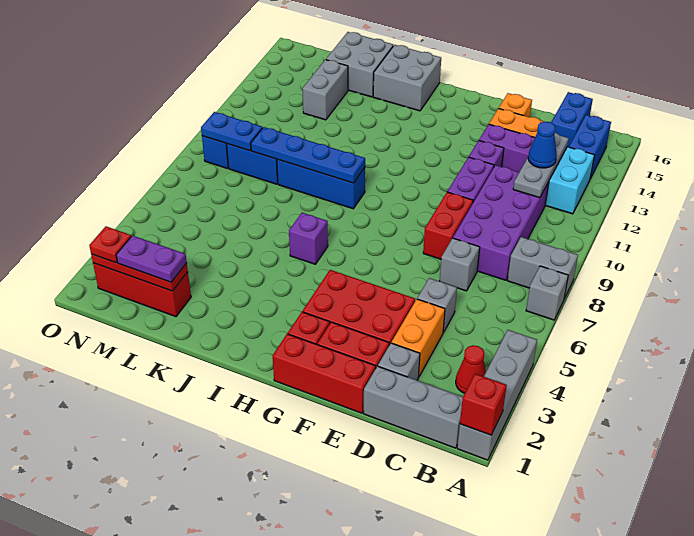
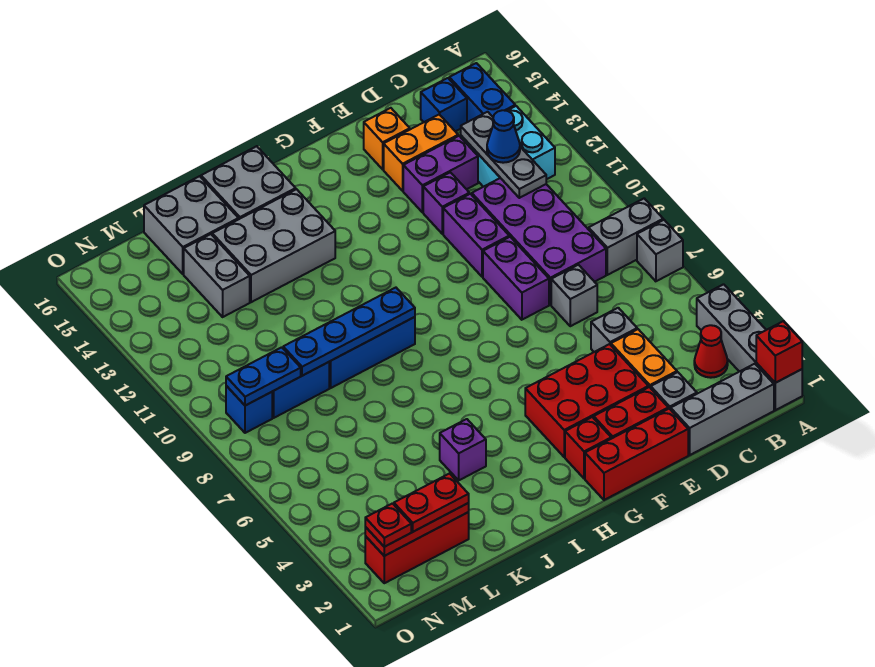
blue 1x2 brick [551,92,593,147] -> blue 1x1 brick [421,78,467,131]
red 1x2 brick [423,192,473,259] -> purple 1x2 brick [483,237,549,320]
purple 1x1 brick [289,213,328,264] -> purple 1x1 brick moved to [440,419,486,480]
none -> grey 2x3 brick [212,189,335,302]
purple 1x2 plate [116,236,187,282] -> red 1x2 plate [394,474,469,532]

